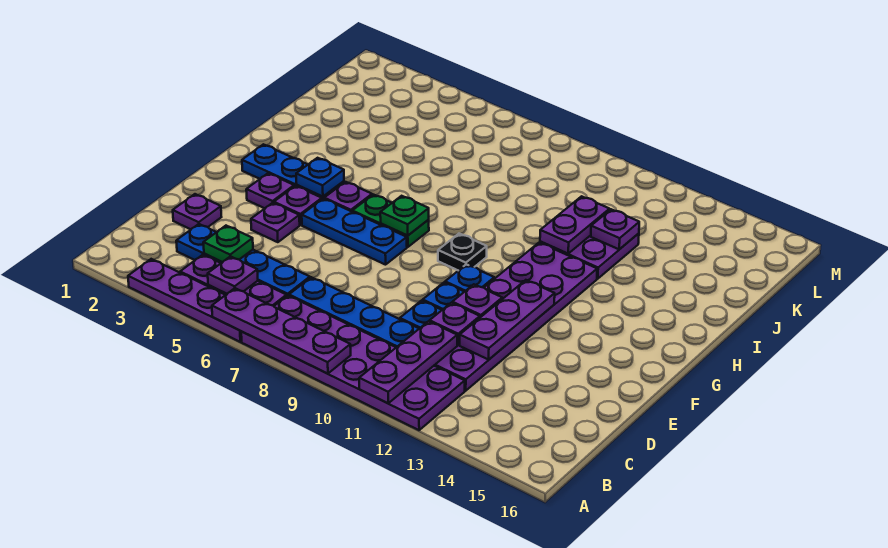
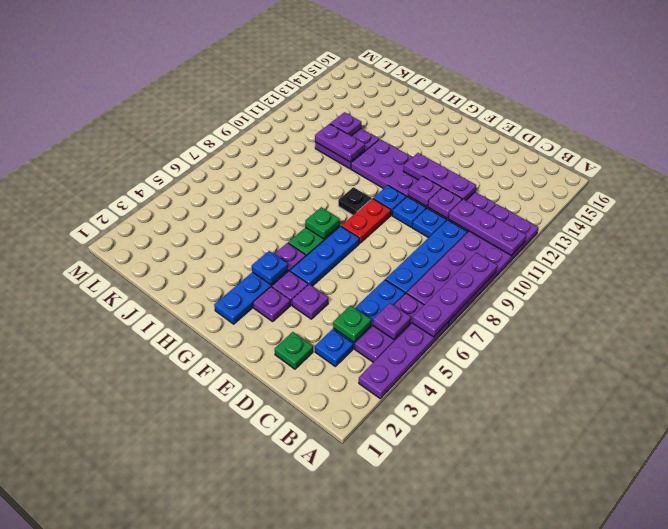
purple 1x1 plate [173,194,221,229] -> green 1x1 plate [275,332,313,369]
none -> red 1x2 plate [341,199,391,243]

